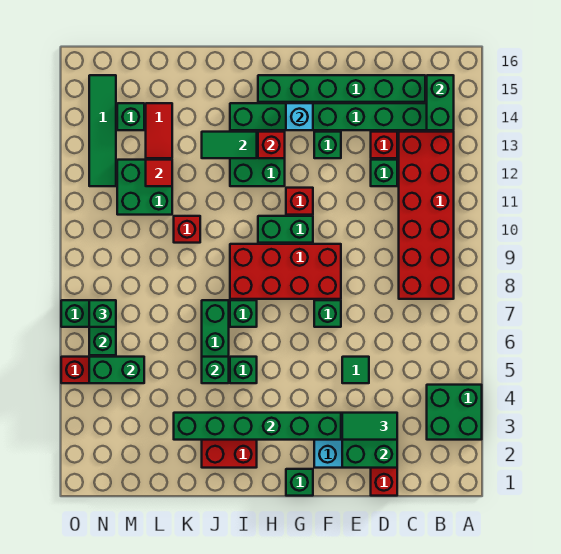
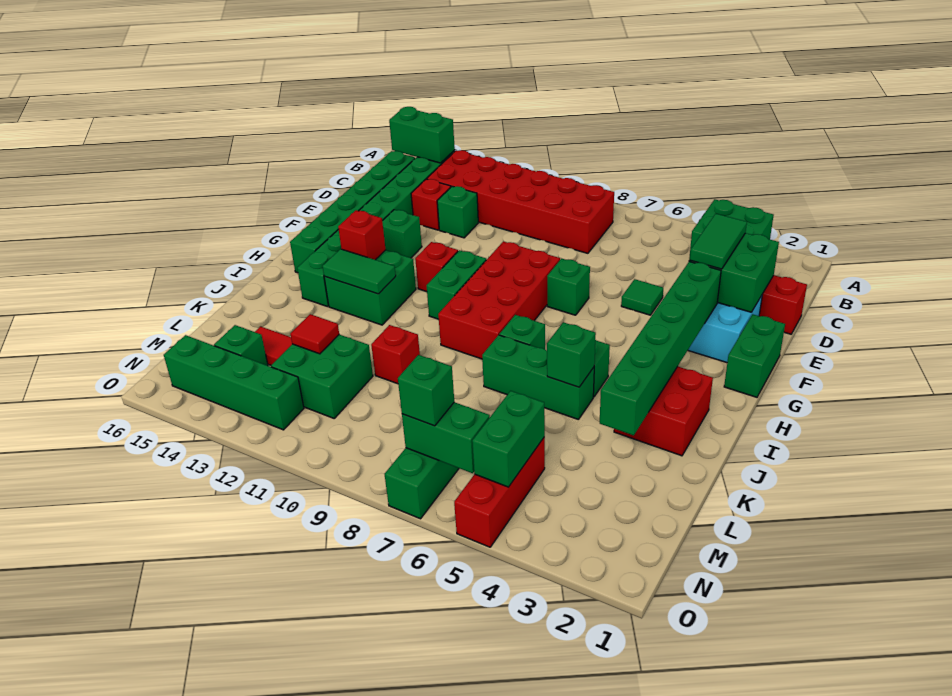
green 1x1 brick [286,469,313,496] -> green 1x2 brick [724,314,785,397]
cyan 1x1 brick [286,103,313,130] -> none
green 1x2 tile [202,132,257,158] -> green 1x2 tile turned to [323,249,396,294]
green 1x4 tile [89,75,116,186] -> green 1x4 brick [164,335,304,430]

